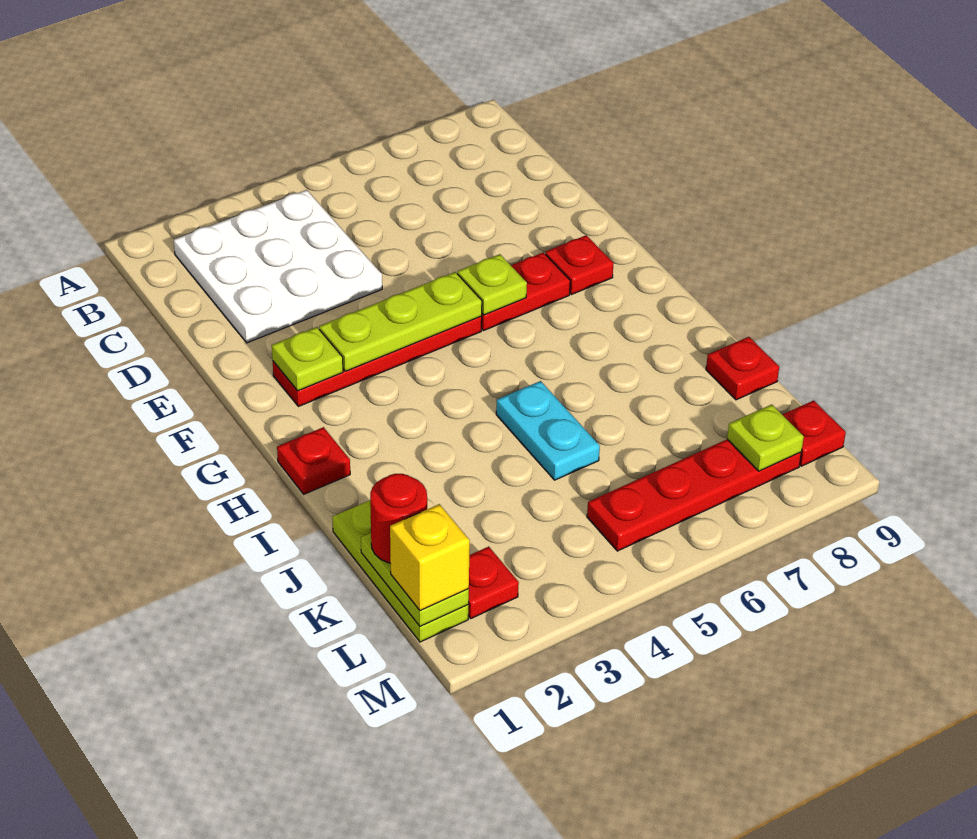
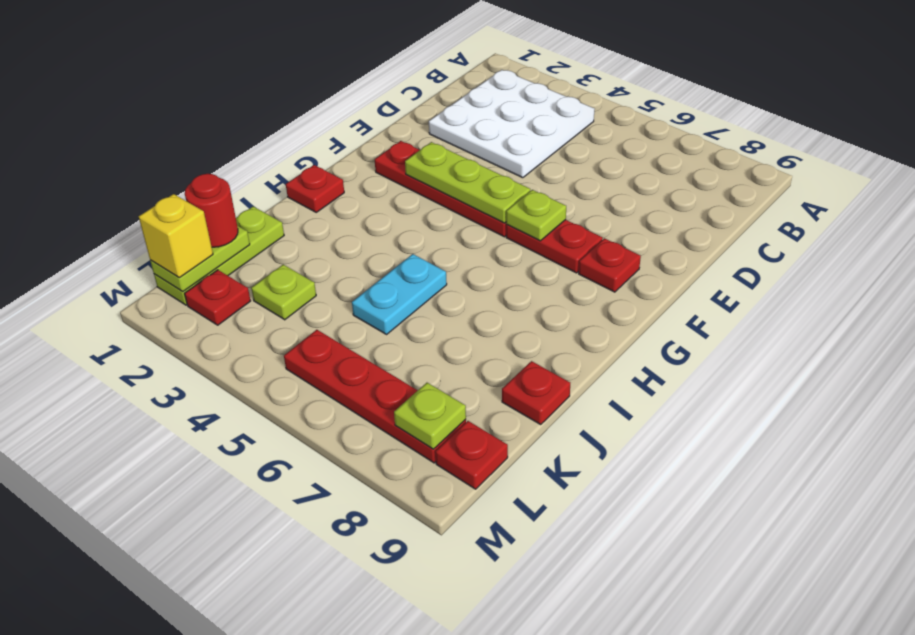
lime 1x1 plate [272,327,343,391] -> lime 1x1 plate moved to [251,264,316,320]

